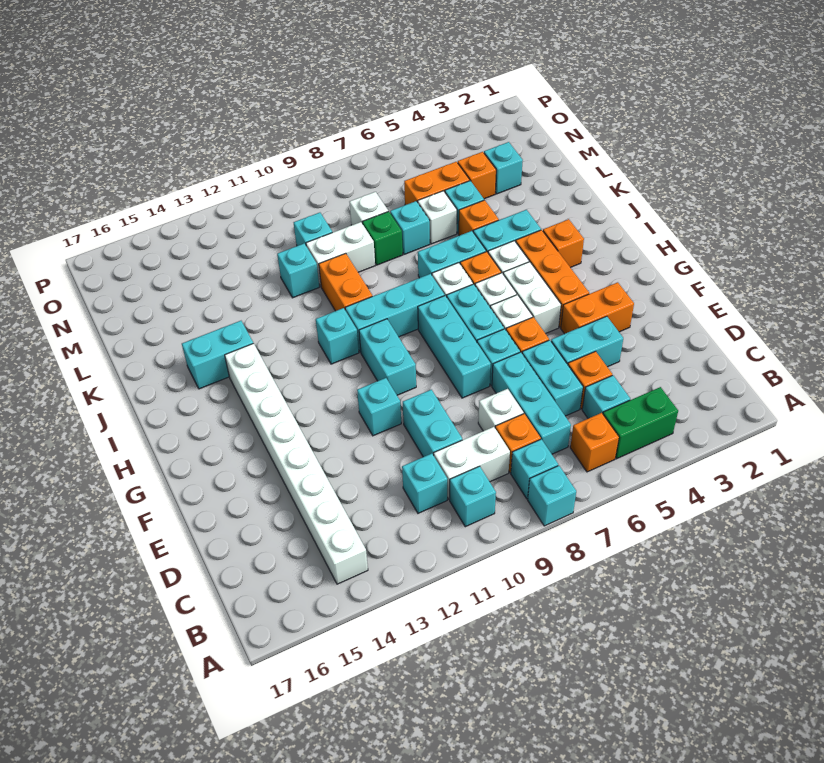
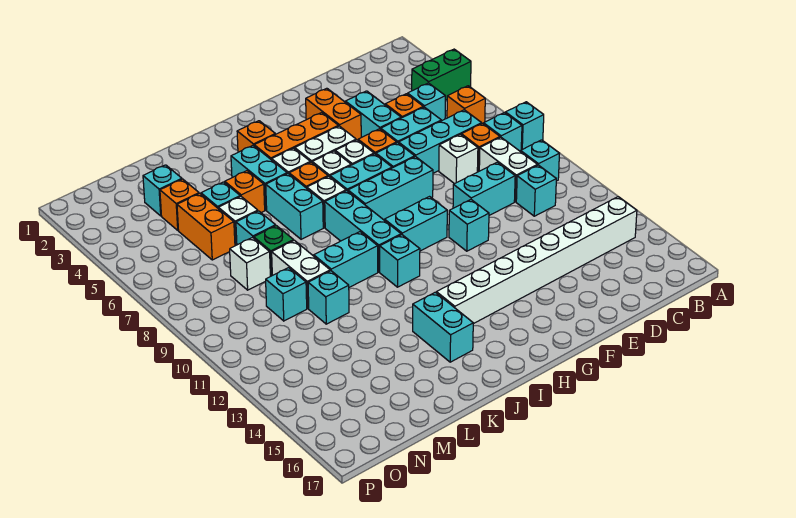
green 1x2 brick [603,387,678,459] -> green 1x2 brick turned to [412,49,471,100]
orange 1x2 brick [319,253,372,311] -> cyan 1x2 brick [314,232,378,287]

